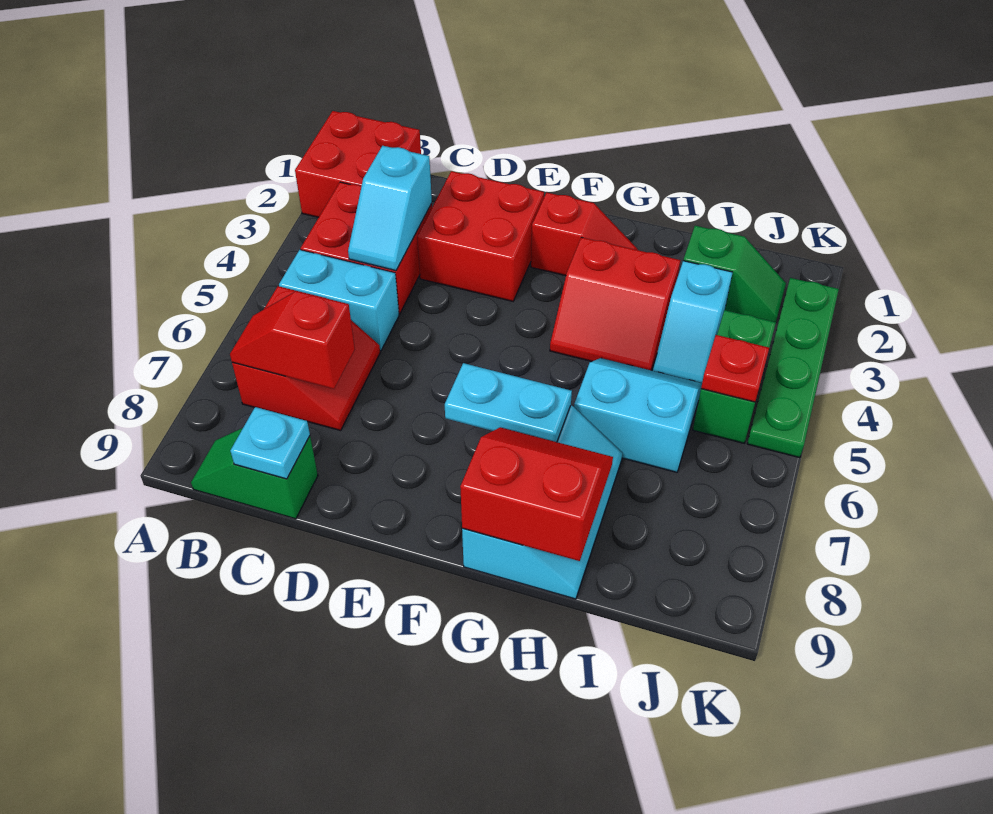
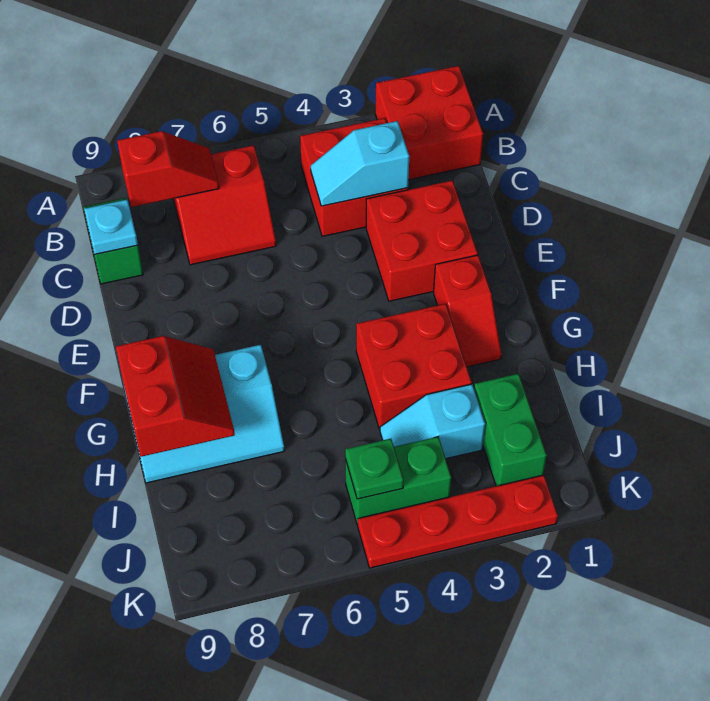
cyan 1x2 brick [279,250,399,351] -> none
red 1x2 slope [230,291,355,389] -> red 1x2 slope turned to [117,131,219,207]
cyan 1x2 plate [445,363,572,442] -> none
red 2x2 slope [550,237,681,370] -> red 2x2 brick [356,304,472,429]
cyan 2x2 slope [574,358,702,472] -> none
green 1x2 slope [683,226,786,322] -> green 1x2 brick [474,374,547,486]
red 1x1 plate [701,335,769,402] -> green 1x1 plate [345,439,404,499]
green 1x4 plate [747,278,839,458] -> red 1x4 plate [358,475,558,568]

